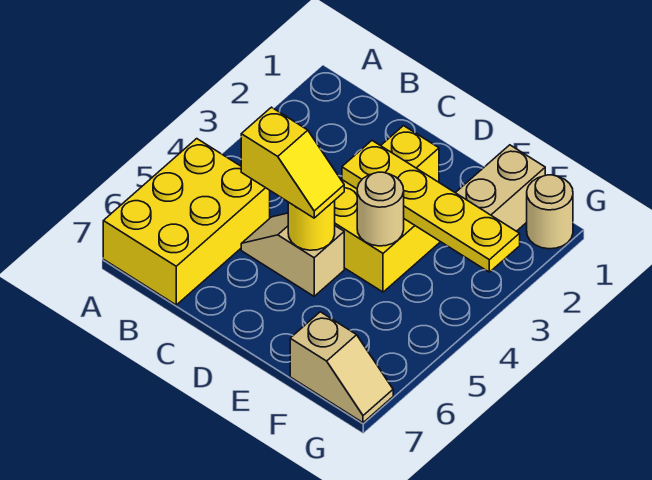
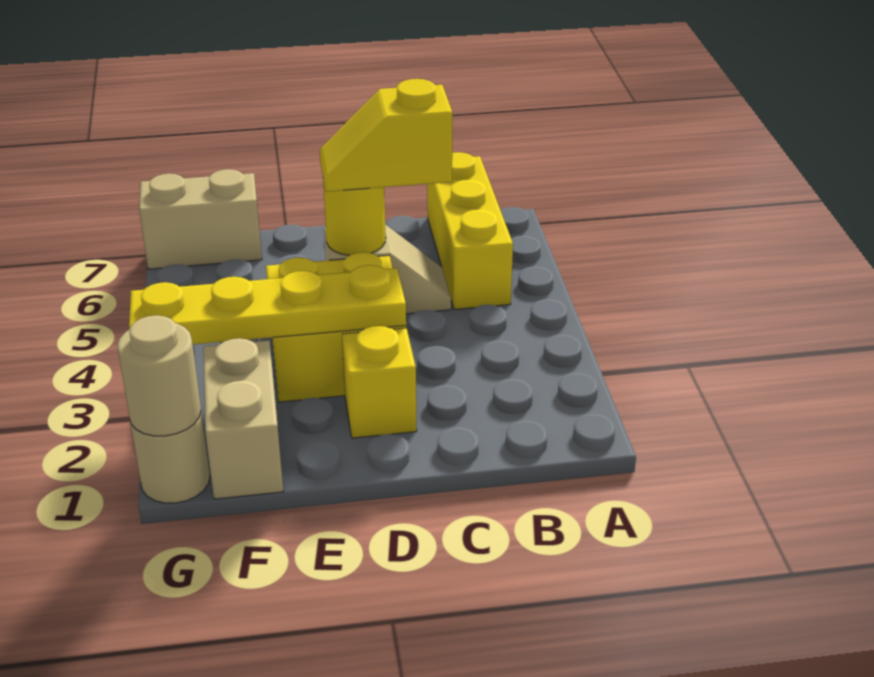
yellow 2x3 brick [103,139,270,305] -> yellow 1x3 brick [427,152,513,309]
tan 1x1 round brick [357,172,404,246] -> tan 1x1 round brick moved to [117,315,201,436]
tan 1x2 slope [290,312,393,423] -> tan 1x2 brick [139,169,262,269]

